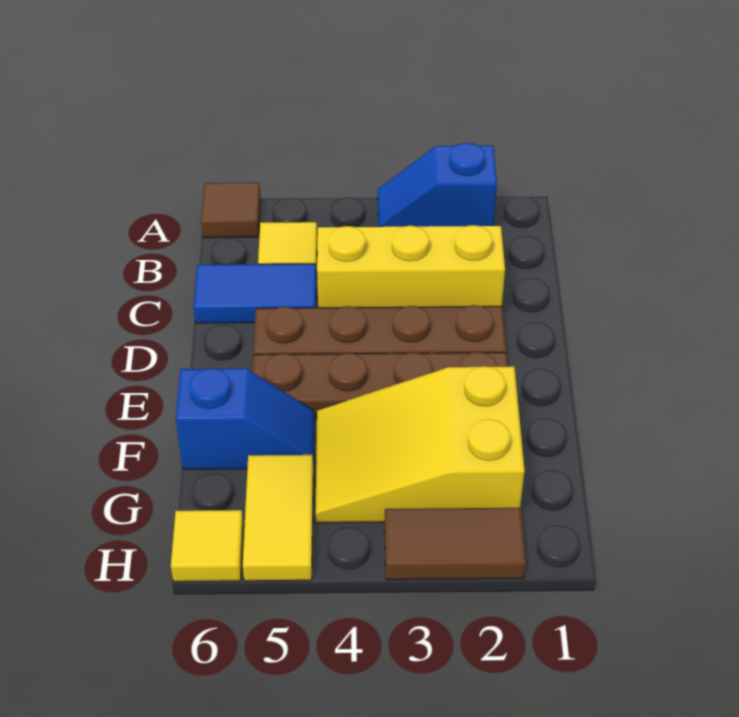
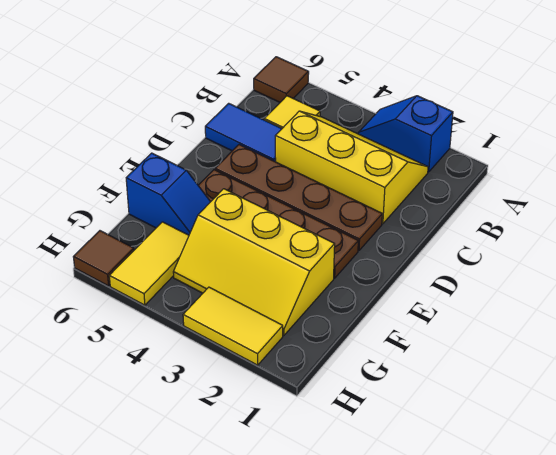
yellow 2x3 slope [315,366,525,523] -> yellow 2x3 slope turned to [173,189,335,335]
brown 1x2 tile [385,508,526,580] -> yellow 1x2 tile [183,287,283,365]
yellow 1x1 tile [171,510,244,582] -> brown 1x1 tile [74,231,134,286]

